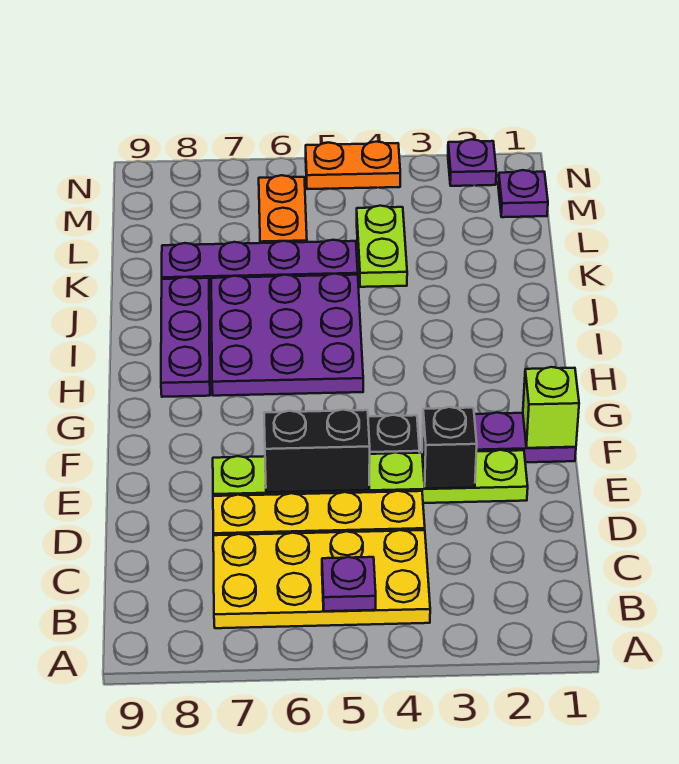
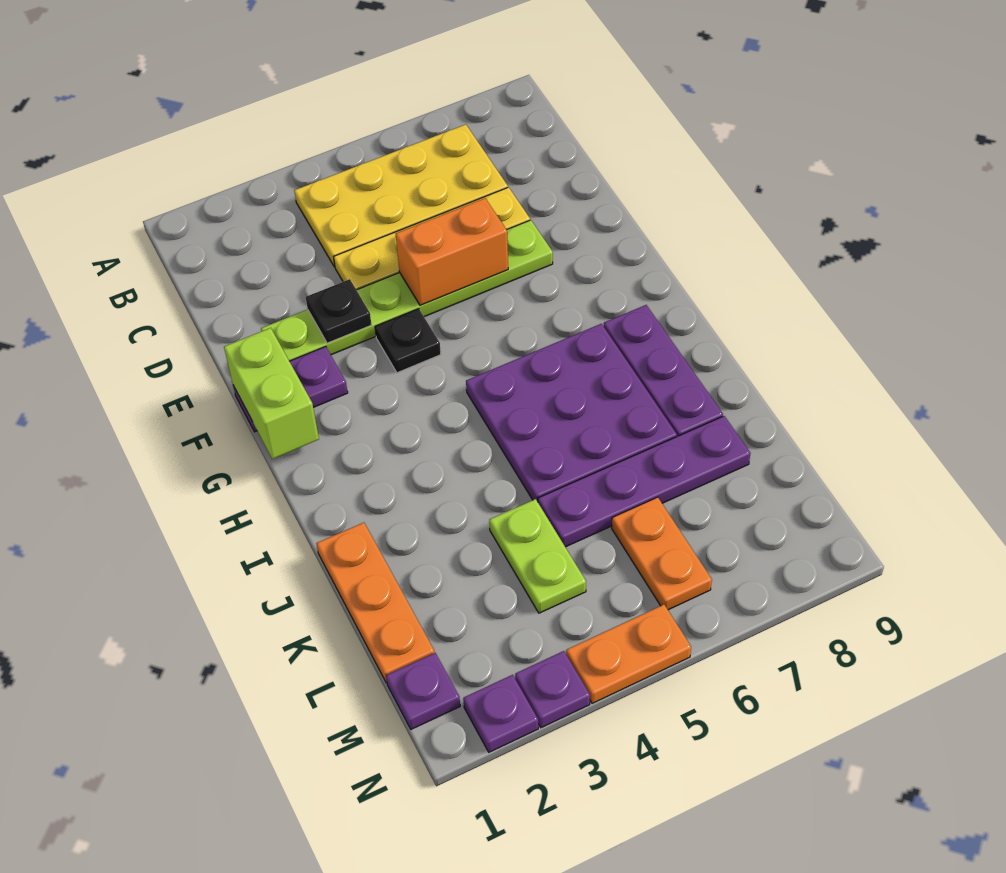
purple 1x1 plate [322,557,376,611] -> purple 1x1 plate moved to [515,651,590,728]
black 1x1 brick [422,407,477,489] -> black 1x1 plate [306,279,372,343]
black 1x2 brick [264,410,370,492] -> orange 1x2 brick [396,198,508,305]
lime 1x1 brick [523,367,579,448] -> lime 1x2 brick [224,328,319,459]
none -> orange 1x3 plate [316,523,435,683]

